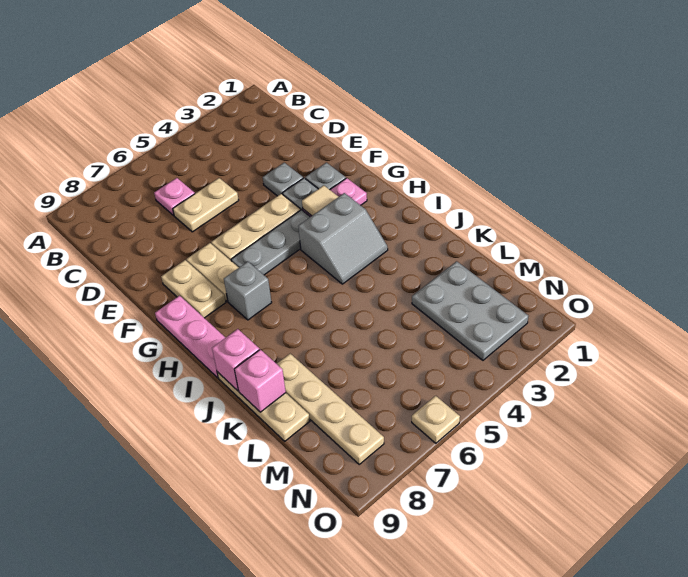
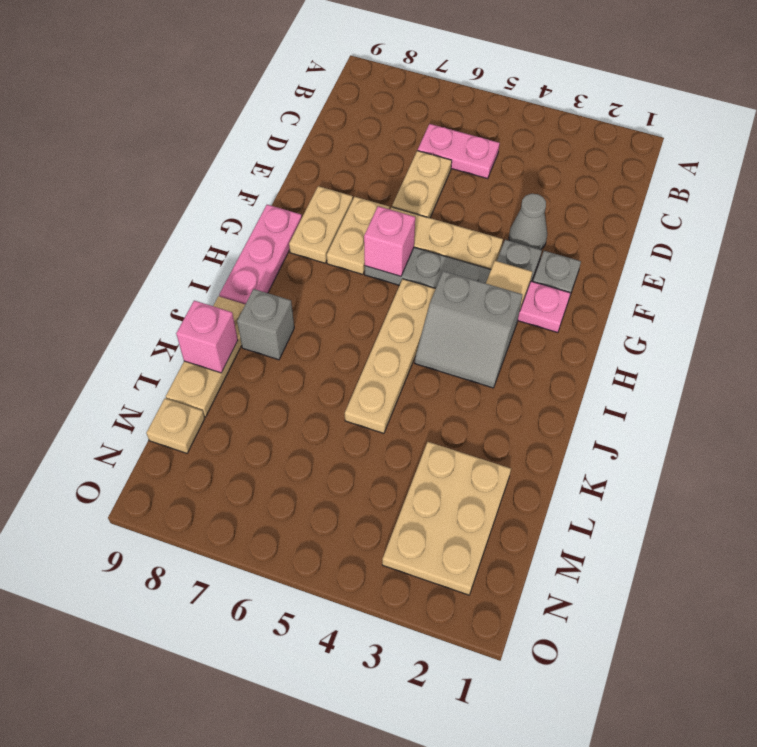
pink 1x1 plate [154,178,195,216] -> pink 1x2 plate [418,124,500,179]
tan 1x2 plate [173,178,239,232] -> tan 1x2 plate turned to [392,151,452,218]
grey 1x1 plate [263,163,303,196] -> grey 1x1 cone [509,194,547,250]
grey 1x1 brick [224,262,272,320] -> grey 1x1 brick moved to [237,289,294,360]
pink 1x1 brick [212,329,260,391] -> pink 1x1 brick moved to [364,206,415,276]
tan 1x4 plate [277,354,384,464] -> tan 1x4 plate moved to [345,279,435,433]
grey 2x3 plate [412,261,528,360] -> tan 2x3 plate [382,442,511,595]
tan 1x1 plate [412,396,460,443] -> tan 1x1 plate moved to [146,398,205,453]

